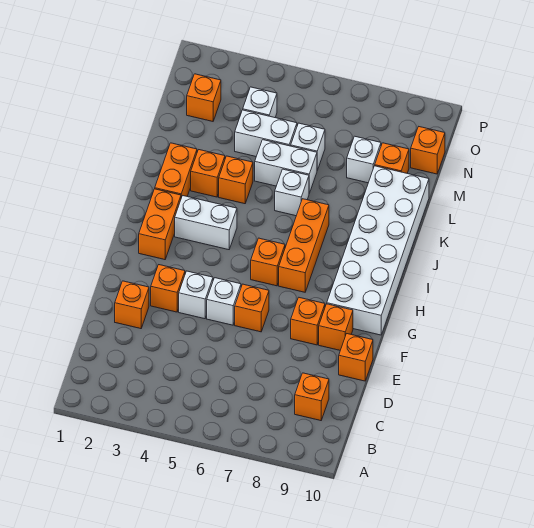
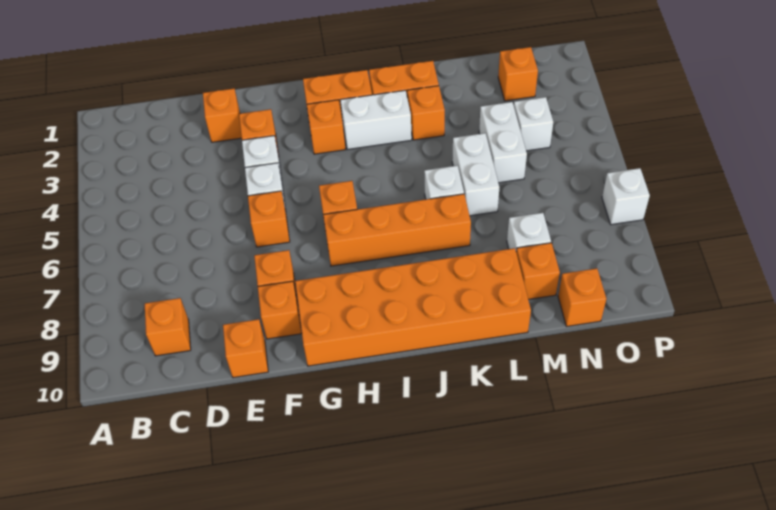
white 2x6 brick [327,166,429,335] -> orange 2x6 brick [295,248,531,366]
orange 1x3 brick [279,199,329,292] -> orange 1x4 brick [323,194,471,266]
white 1x2 brick [175,196,237,250] -> white 1x2 brick turned to [340,90,412,150]
orange 1x1 brick [219,156,253,204] -> orange 1x1 brick moved to [307,100,346,154]
white 1x1 brick [291,123,325,170] -> white 1x1 brick moved to [602,168,650,225]

